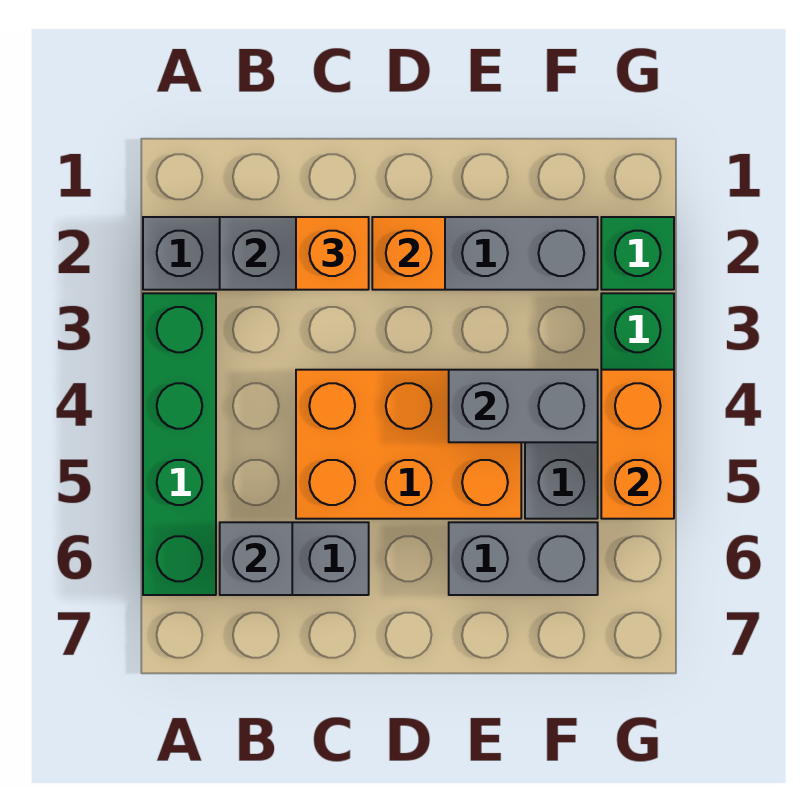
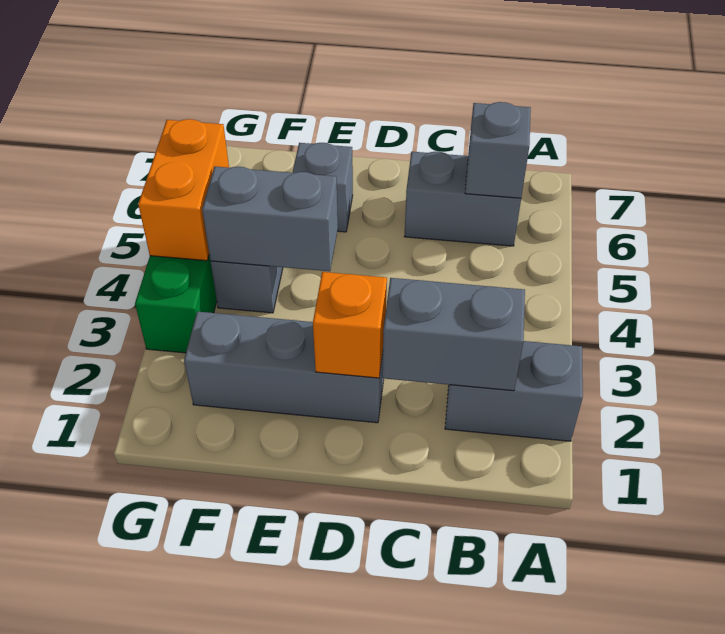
green 1x4 brick [143,293,216,595] -> none
orange 1x1 brick [296,217,369,290] -> none
orange 2x3 brick [296,370,521,519] -> none
grey 1x2 brick [449,522,598,595] -> grey 1x1 brick [292,143,353,232]
green 1x1 brick [601,217,674,290] -> none

